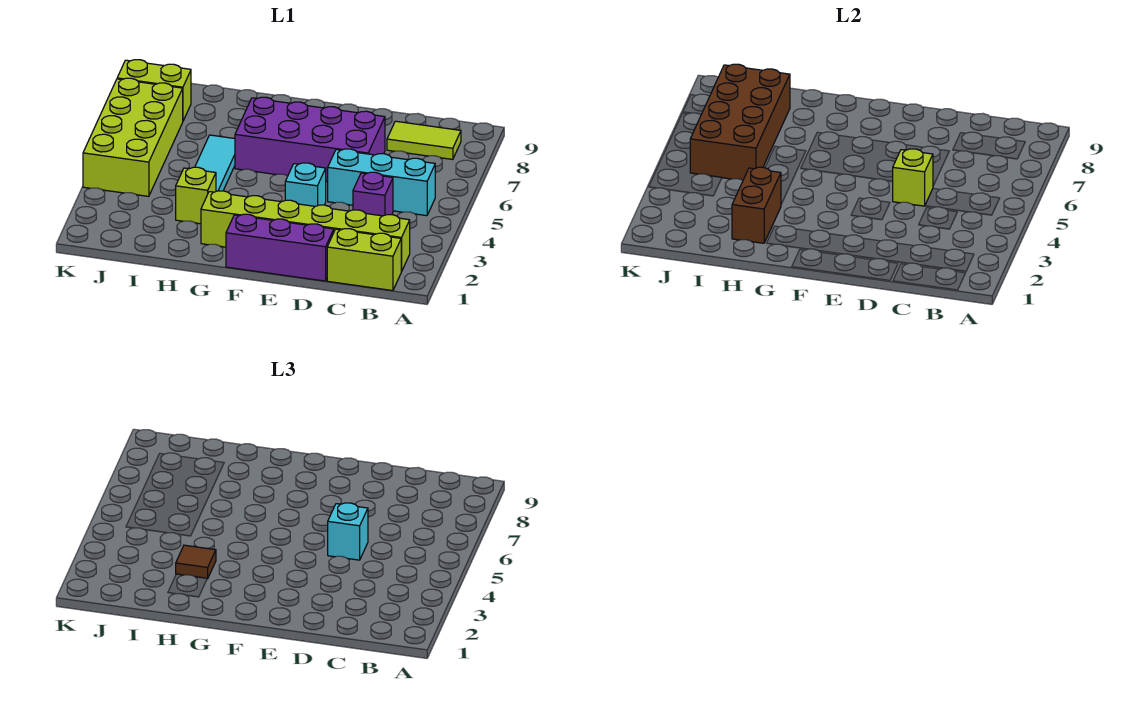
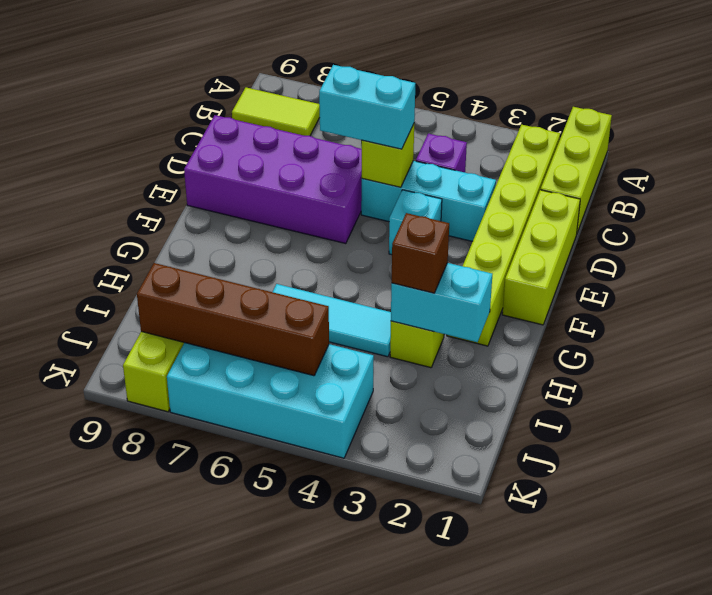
lime 1x2 brick [327,229,401,291] -> lime 1x3 brick [541,107,612,233]
cyan 1x3 brick [328,149,435,216] -> cyan 1x3 brick turned to [361,161,496,241]
lime 1x2 tile [387,121,461,159] -> lime 1x2 tile turned to [232,87,320,136]
purple 1x3 brick [226,214,334,281] -> lime 1x3 brick [502,190,580,325]
cyan 1x1 brick [328,503,368,560] -> cyan 1x2 brick [319,65,415,149]
purple 2x4 brick [235,97,385,182] -> purple 2x4 brick turned to [184,115,362,244]
brown 1x2 brick [732,167,781,243] -> cyan 1x2 brick [391,263,492,342]
brown 1x1 tile [176,545,216,579] -> brown 1x1 brick [392,213,449,293]
brown 2x4 brick [690,64,790,180] -> brown 1x4 brick [137,263,329,376]
lime 2x4 brick [83,78,183,196] -> cyan 2x4 brick [167,343,374,458]

